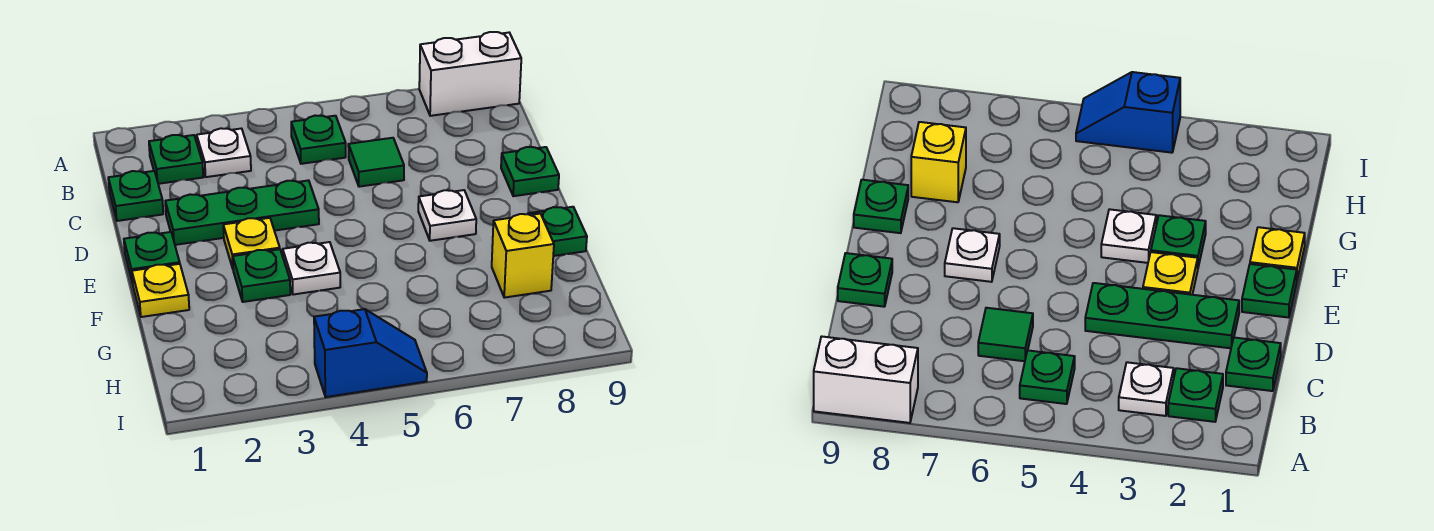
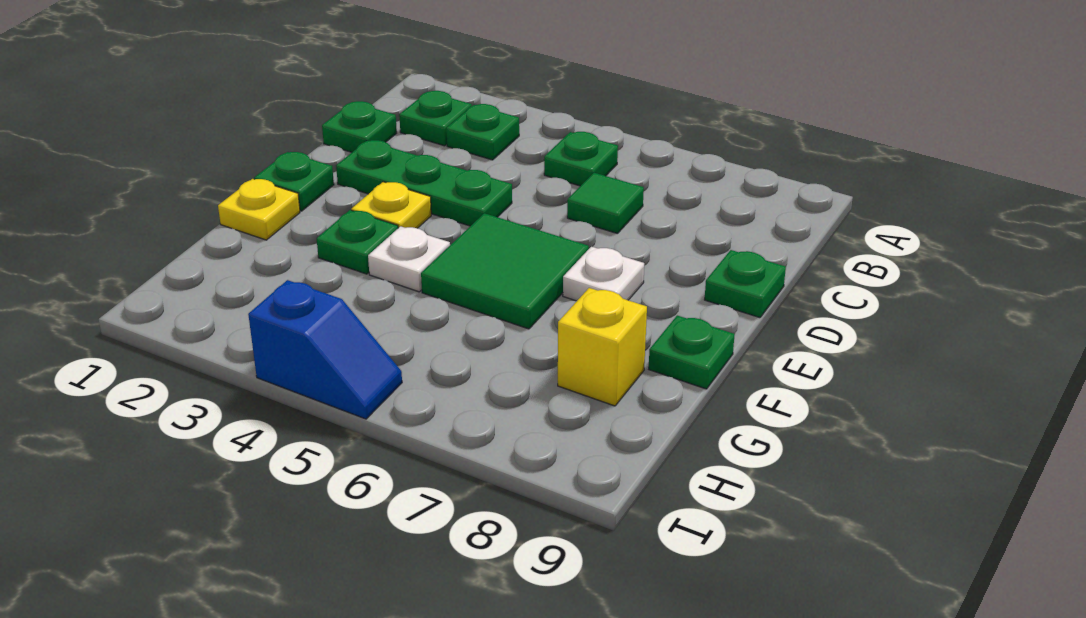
white 1x2 brick [419,32,521,116] -> none
white 1x1 plate [197,128,251,177] -> green 1x1 plate [446,104,519,160]
none -> green 2x2 tile [421,213,589,329]

